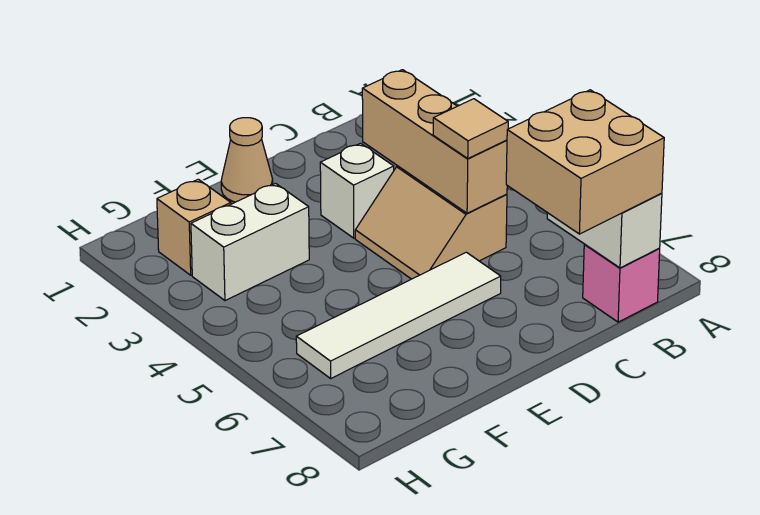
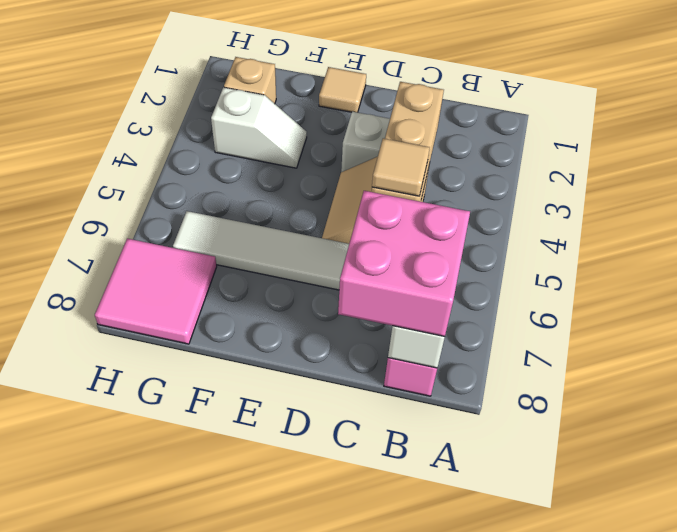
tan 2x2 brick [506,90,664,234] -> pink 2x2 brick [338,191,470,337]
tan 1x1 cone [221,118,273,202] -> tan 1x1 tile [319,67,366,112]
white 1x2 brick [191,183,309,301] -> white 1x2 slope [211,87,307,168]
none -> pink 2x2 tile [95,238,217,344]

